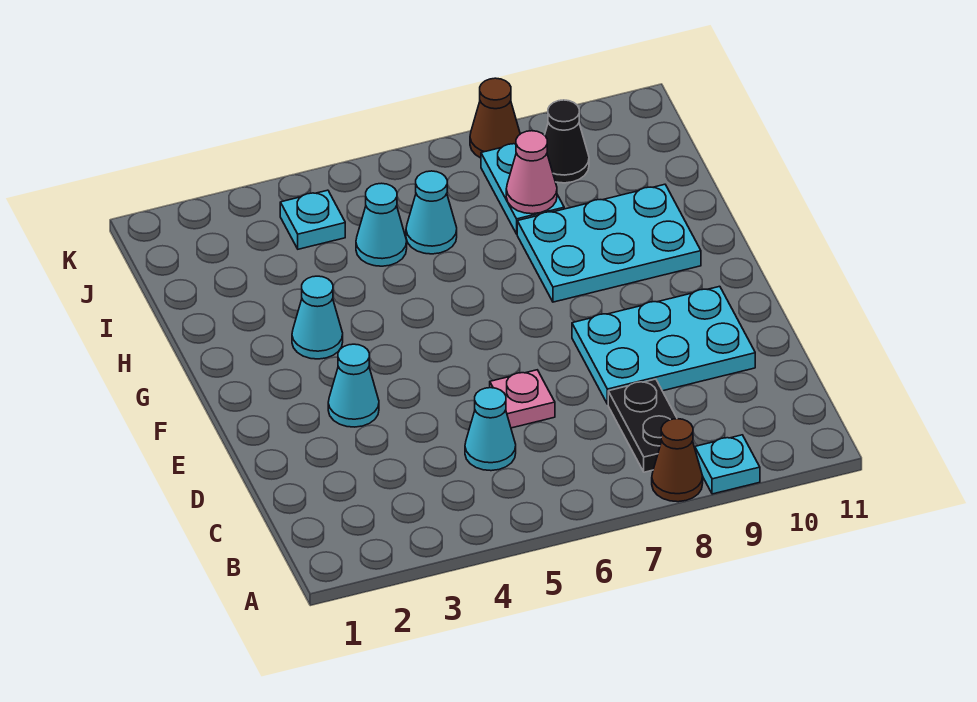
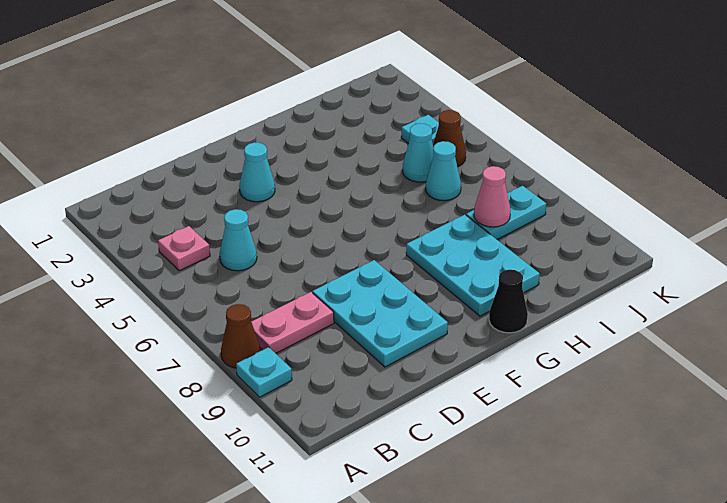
black 1x2 plate [608,379,677,472] -> pink 1x2 plate [251,292,334,353]
pink 1x1 plate [490,370,555,428] -> pink 1x1 plate moved to [158,226,210,271]
cyan 1x1 cone [292,276,343,359] -> none
black 1x1 cone [545,100,589,183] -> black 1x1 cone moved to [489,270,528,333]
brown 1x1 cone [470,78,520,158] -> brown 1x1 cone moved to [433,110,466,167]

